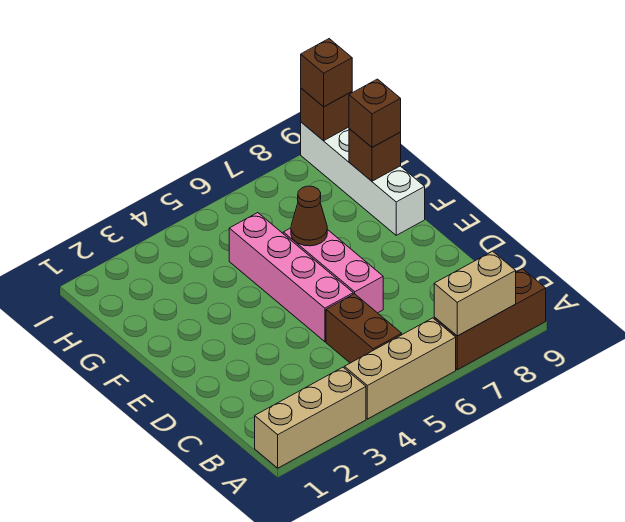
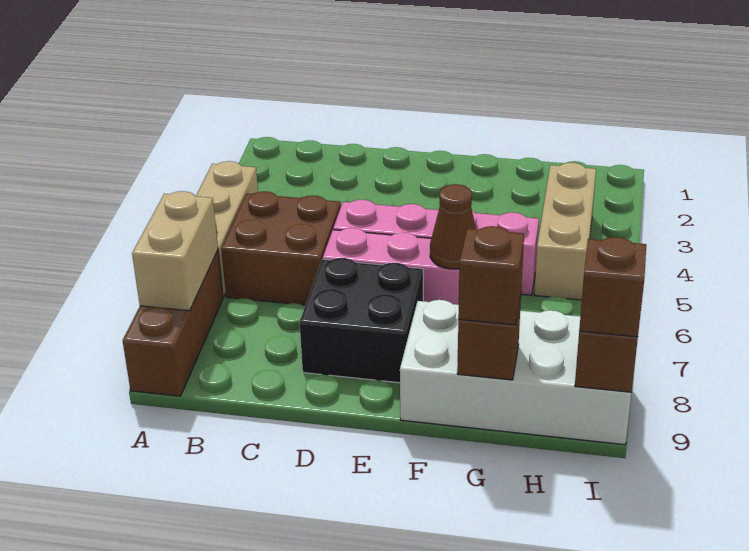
tan 1x3 brick [255,367,366,468] -> tan 1x3 brick moved to [534,163,596,300]
brown 1x2 brick [326,294,402,363] -> brown 2x2 brick [221,191,341,305]
none -> black 2x2 brick [300,258,423,383]
white 1x4 brick [301,122,425,235] -> white 2x4 brick [400,300,632,445]

